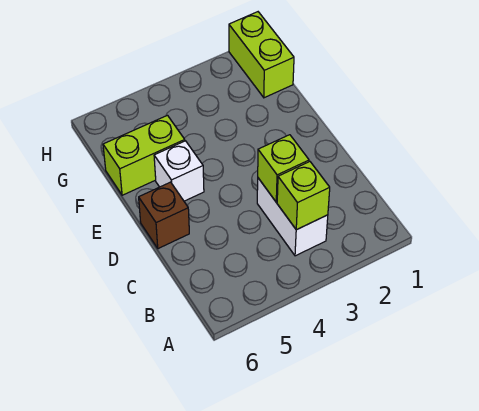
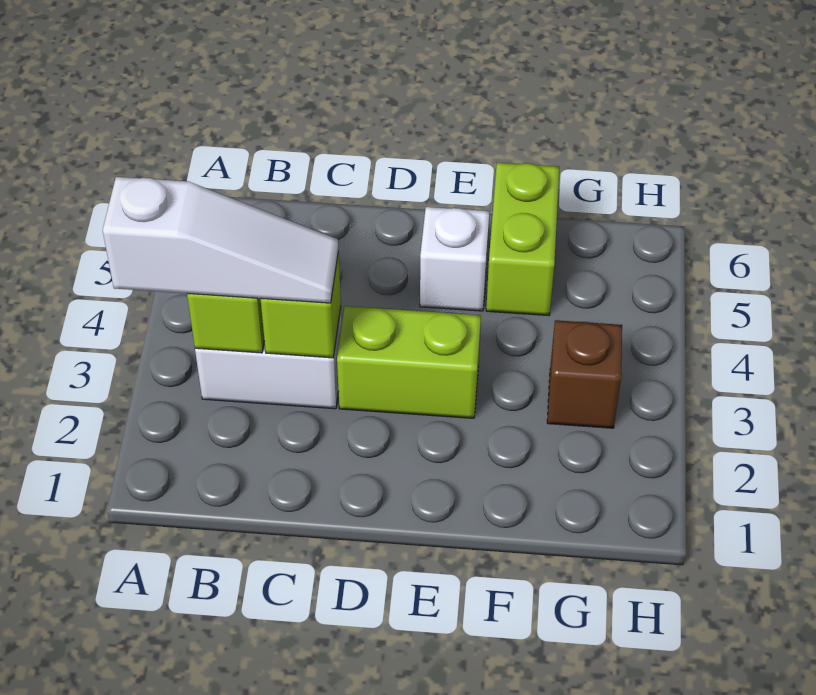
none -> white 1x3 slope [103,177,338,303]
brown 1x1 brick [139,182,189,249] -> brown 1x1 brick moved to [547,320,622,428]
lime 1x2 brick [229,12,294,98] -> lime 1x2 brick moved to [337,306,481,418]

